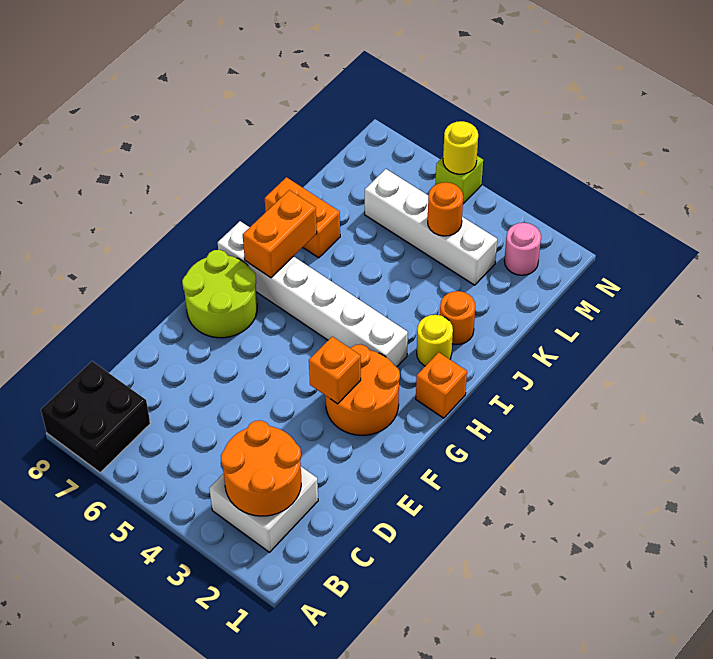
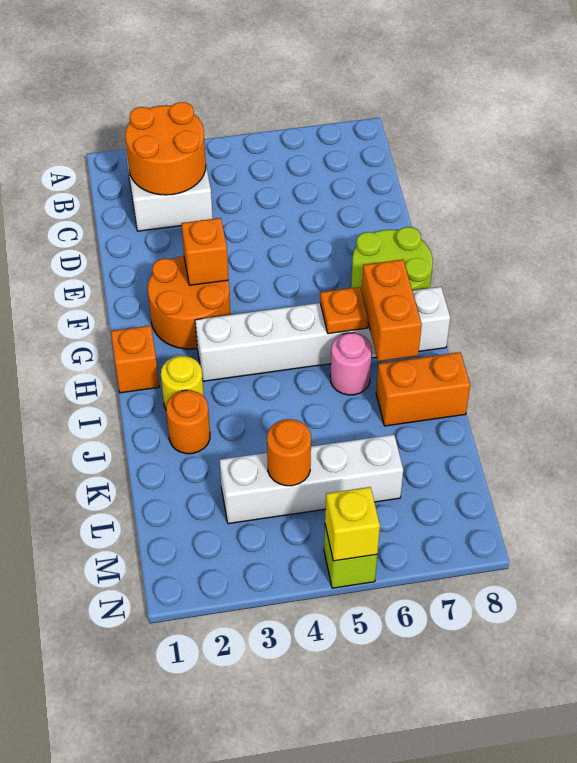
black 2x2 brick [41,361,150,473] -> none
none -> orange 1x1 plate [320,287,368,334]
pink 1x1 round brick [504,223,541,275] -> pink 1x1 round brick moved to [330,333,372,395]
yellow 1x1 round brick [443,121,478,174] -> yellow 1x1 brick [325,487,380,561]

